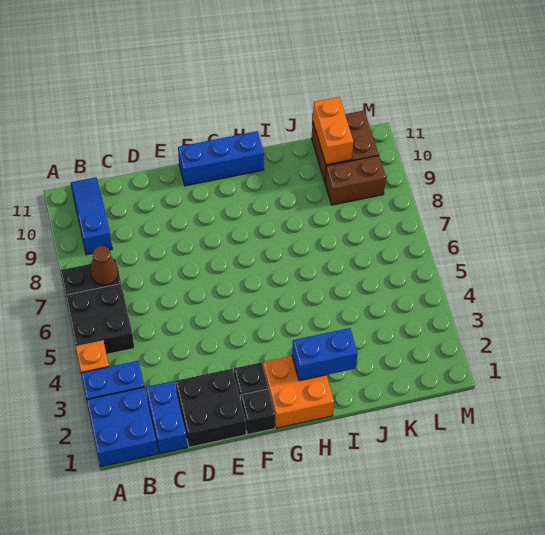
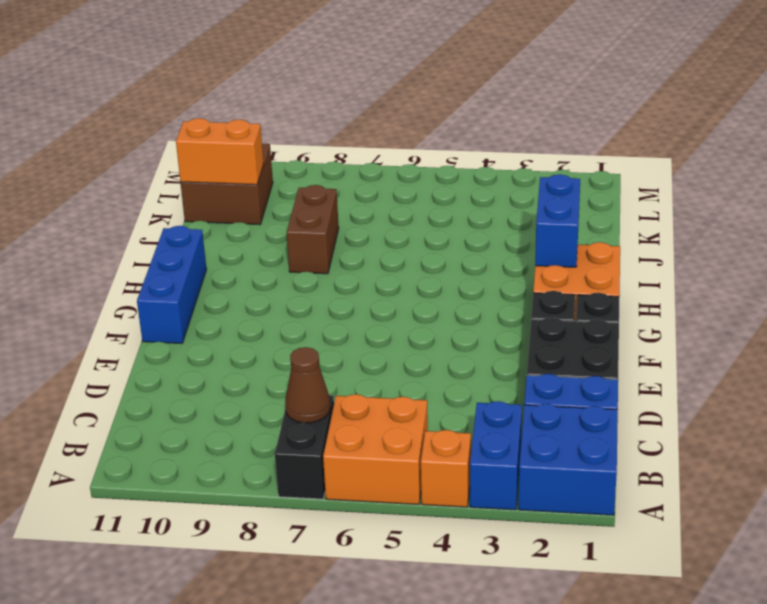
black 2x2 brick [65,284,134,354] -> orange 2x2 brick [323,394,428,504]
blue 1x3 slope [71,177,112,255] -> none
brown 1x2 brick [325,156,386,205] -> brown 1x2 brick moved to [287,185,339,274]

